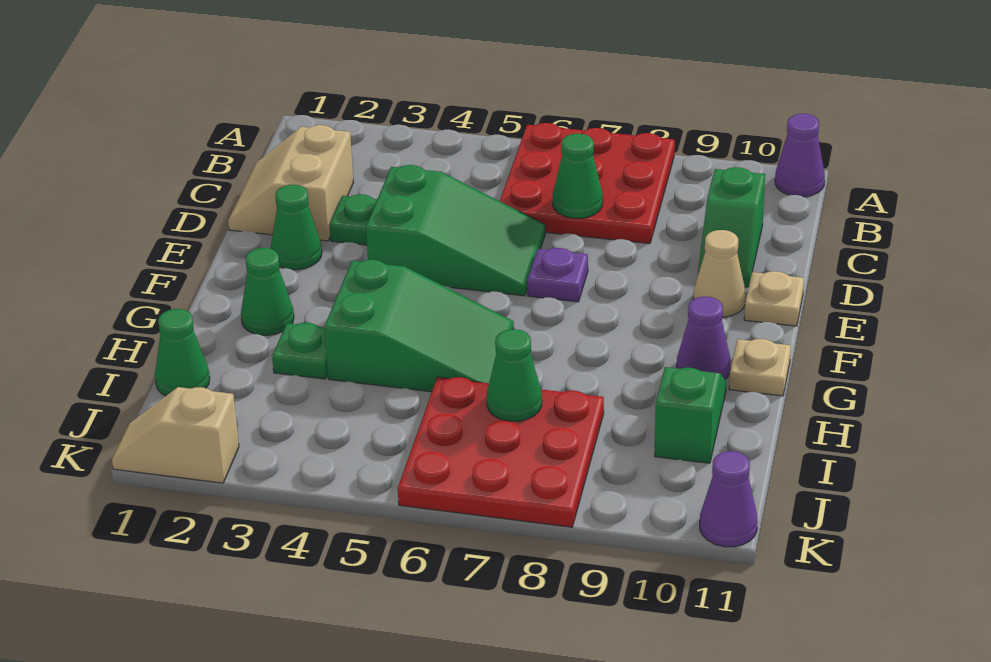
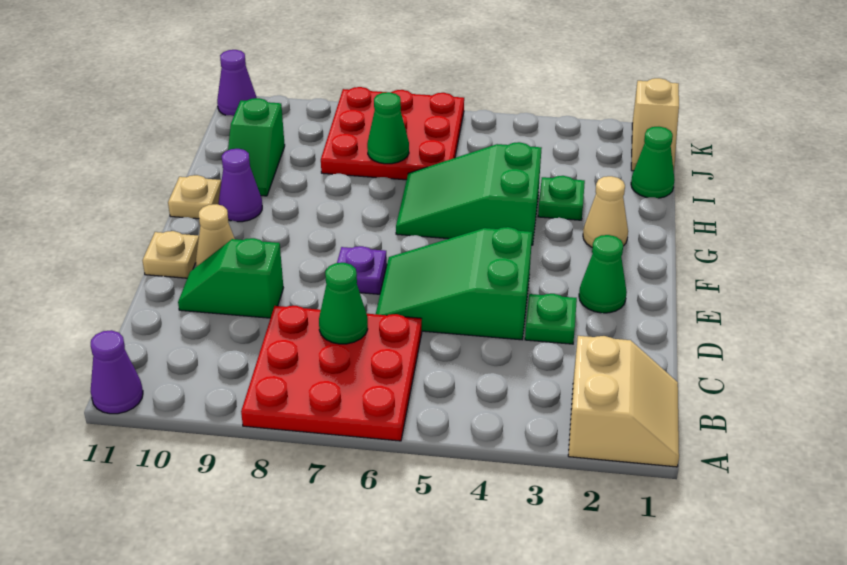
tan 2x2 slope [228,125,353,241] -> tan 2x2 slope moved to [568,336,679,467]
green 1x2 slope [698,167,765,287] -> green 1x2 slope turned to [178,238,283,318]
green 1x1 cone [241,248,294,335] -> tan 1x1 cone [583,176,628,247]
tan 1x2 slope [112,387,239,483] -> tan 1x2 slope turned to [631,78,679,171]

